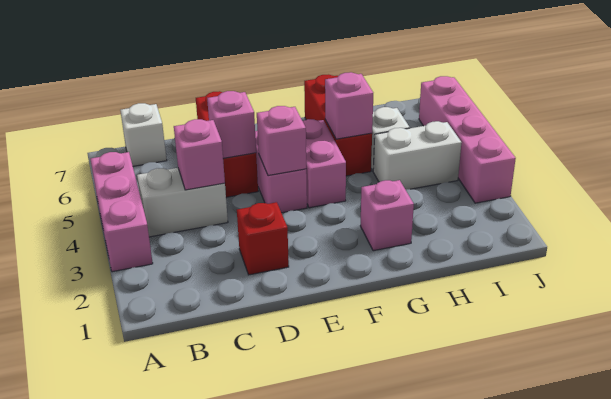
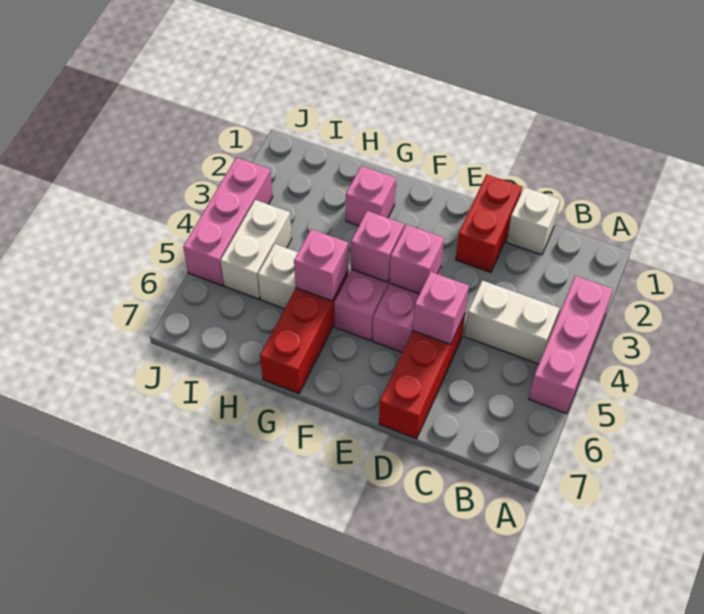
white 1x1 brick [120,103,167,166] -> white 1x1 brick moved to [507,187,560,255]
pink 1x1 brick [174,119,225,190] -> pink 1x1 brick moved to [351,211,404,282]
red 1x1 brick [237,202,289,275] -> red 1x2 brick [456,174,522,272]
white 1x2 brick [373,121,461,190] -> white 1x2 brick turned to [220,200,292,299]
pink 1x4 brick [419,76,516,203] -> pink 1x3 brick [183,158,273,285]

